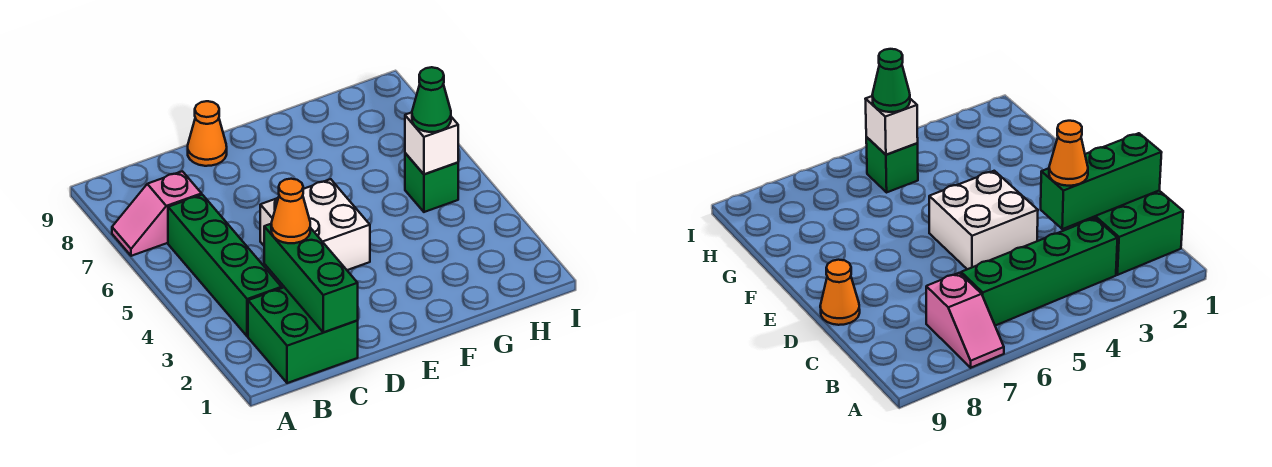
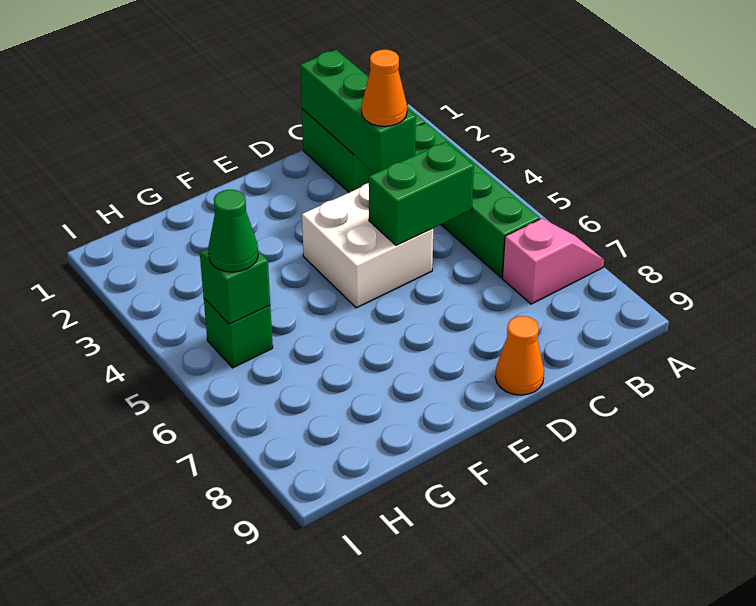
none -> green 1x2 brick [369,142,474,245]
white 1x1 brick [405,112,458,174] -> green 1x1 brick [200,249,270,324]

